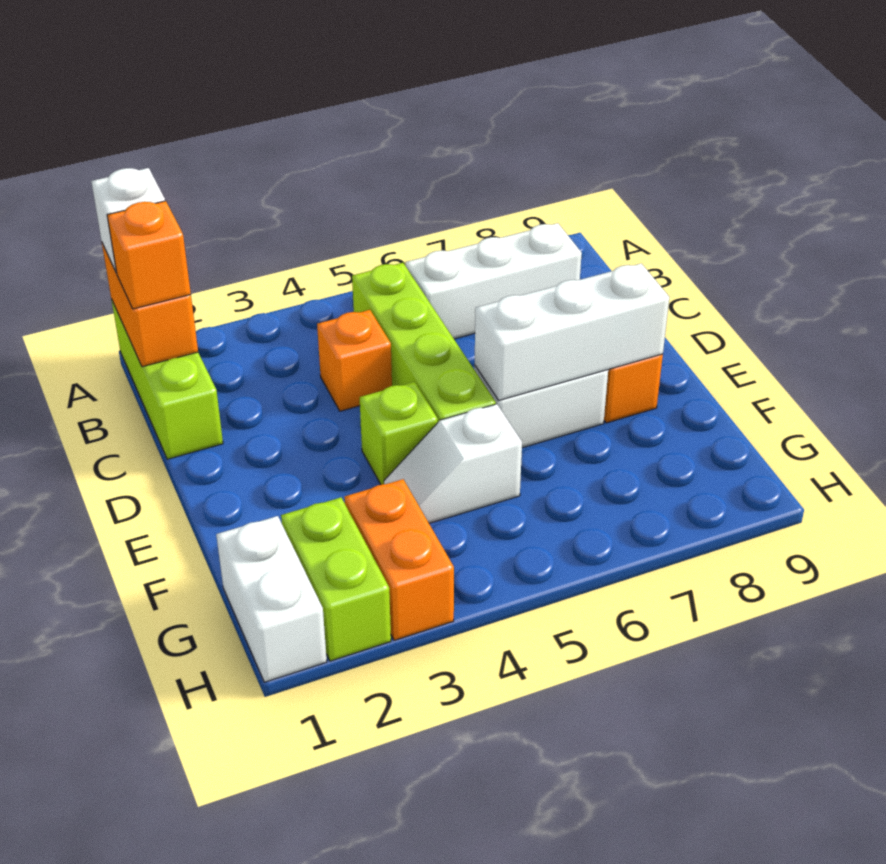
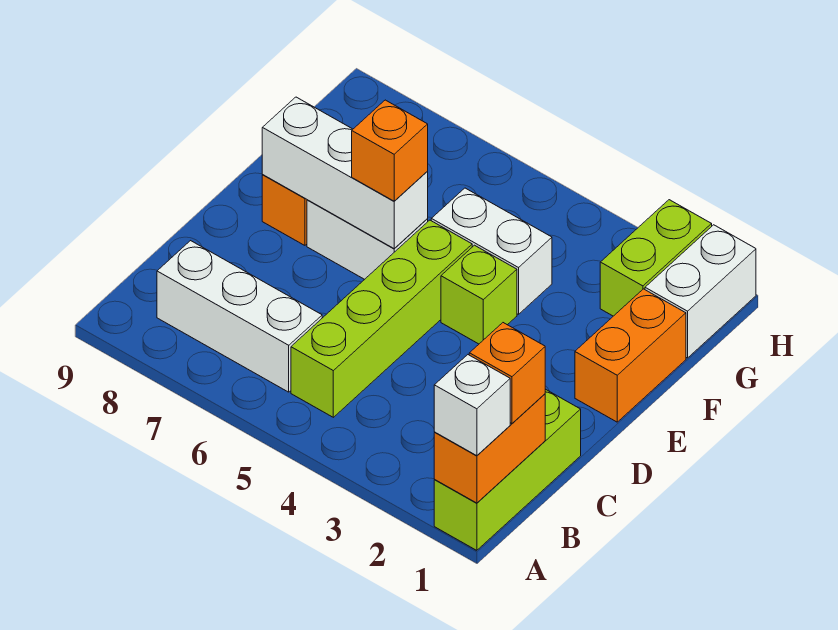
orange 1x1 brick [317,310,392,411] -> orange 1x1 brick moved to [352,100,428,201]
white 1x2 slope [384,404,522,523] -> white 1x2 brick [431,188,552,314]
orange 1x2 brick [344,479,454,640] -> orange 1x2 brick moved to [575,289,686,422]

